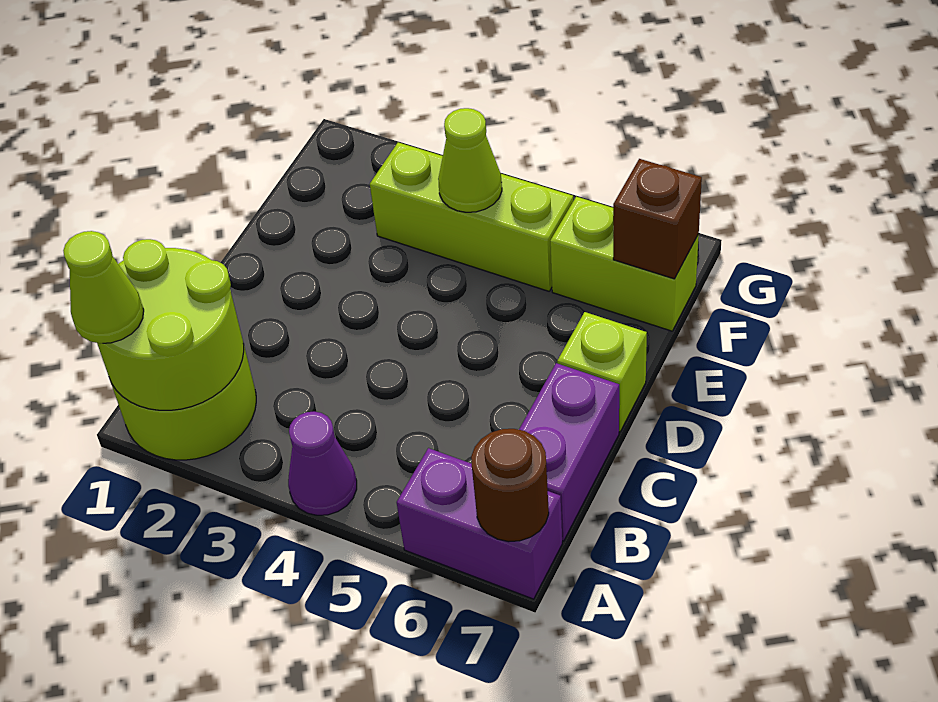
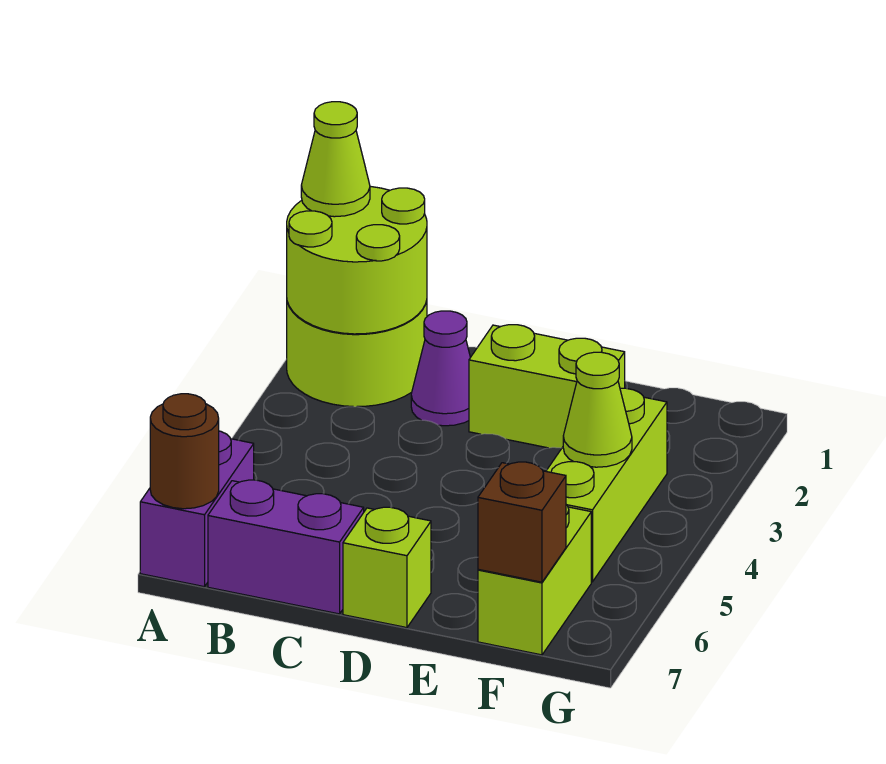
purple 1x1 cone [288,412,357,515] -> purple 1x1 cone moved to [411,311,470,426]
none -> lime 1x2 brick [469,325,625,448]

